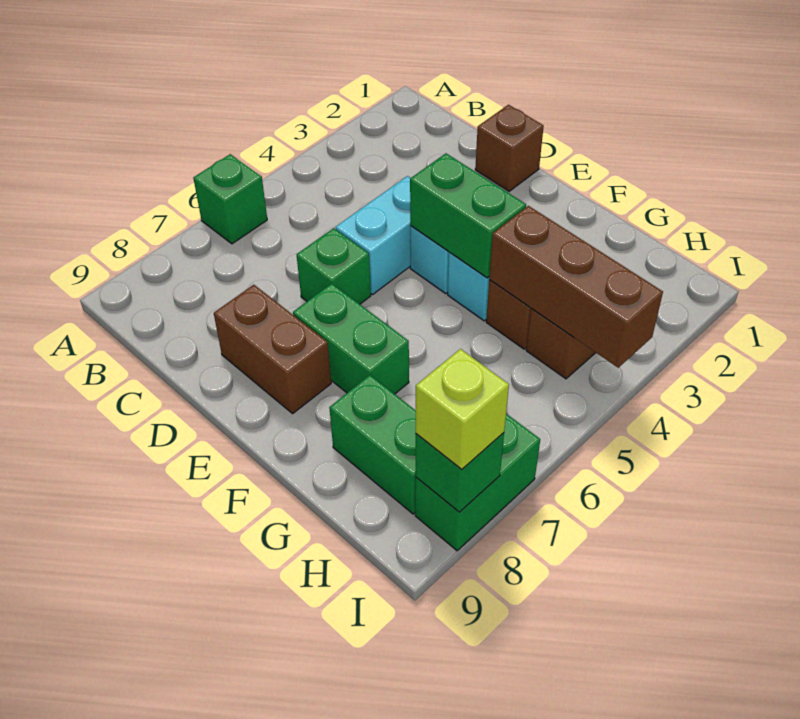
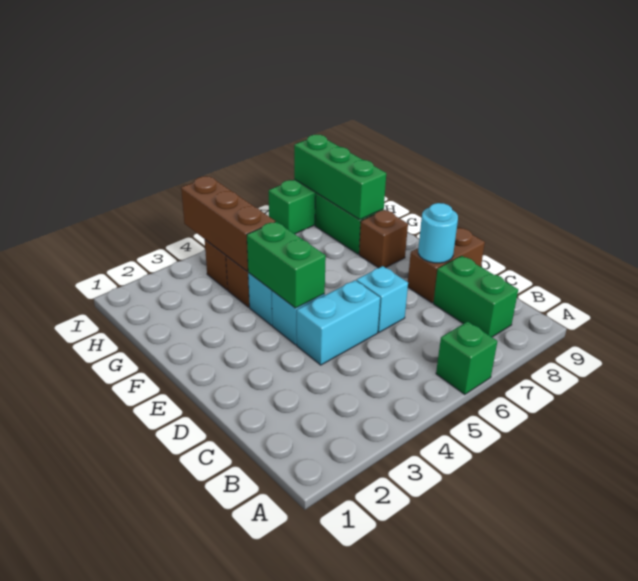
brown 1x1 brick [475,105,544,191] -> brown 1x1 brick moved to [359,210,408,268]
green 1x1 brick [297,228,371,304] -> cyan 1x1 brick [356,266,408,332]
brown 1x2 brick [214,285,331,414] -> brown 1x2 brick turned to [408,227,485,303]
none -> cyan 1x1 round brick [418,203,458,263]
green 1x2 brick [293,284,409,394] -> green 1x2 brick moved to [433,256,518,337]
green 1x1 brick [416,433,504,512] -> green 1x3 brick [294,135,386,220]
lime 1x1 brick [416,349,509,469] -> none

